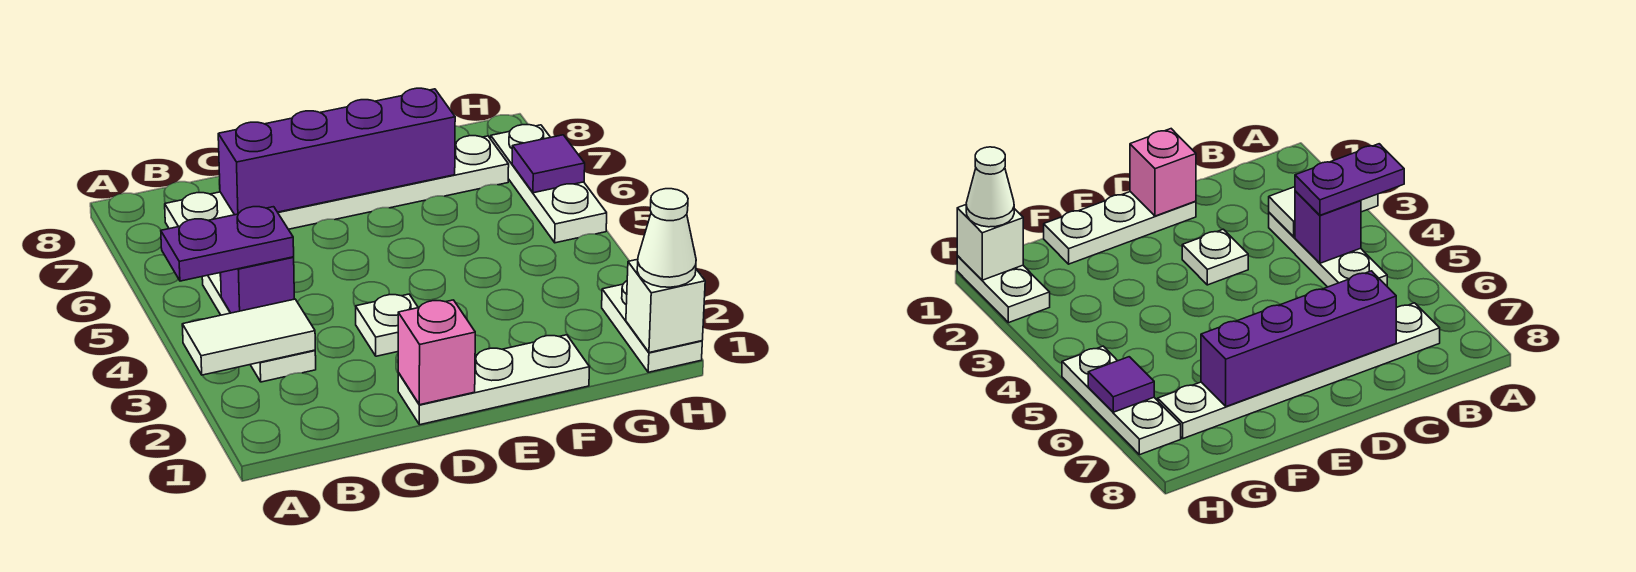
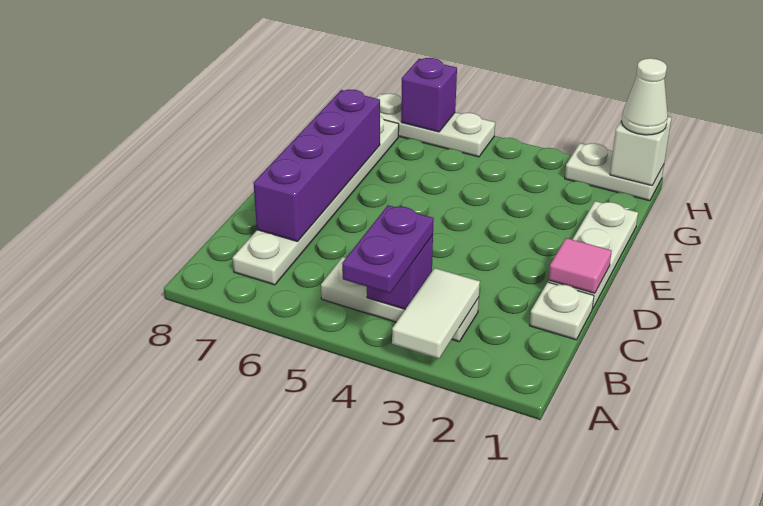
pink 1x1 brick [398,300,475,405] -> pink 1x1 tile [548,238,612,293]
white 1x1 plate [356,294,418,356] -> white 1x1 plate moved to [529,282,594,340]
purple 1x1 tile [512,135,585,193] -> purple 1x1 brick [401,58,457,132]

